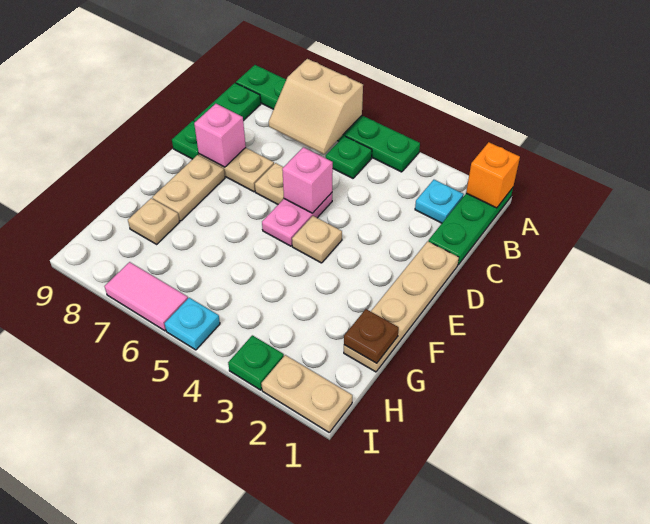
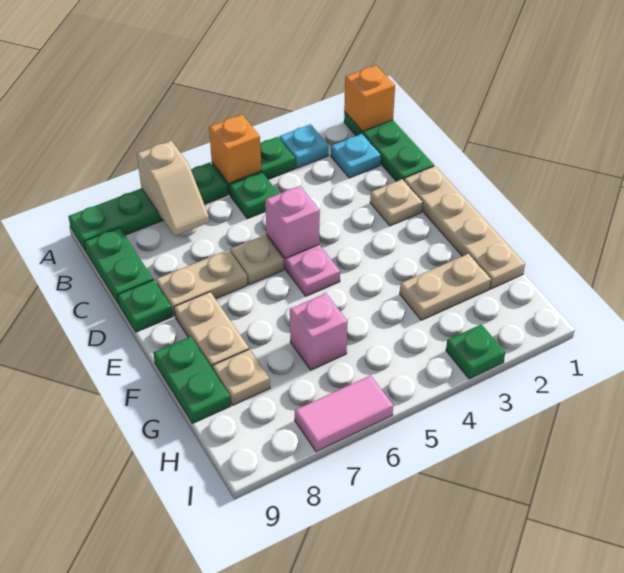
none -> orange 1x1 brick [209,115,261,183]
tan 2x2 slope [269,59,363,154] -> tan 1x2 slope [137,141,209,236]
pink 1x1 brick [194,104,246,167] -> pink 1x1 brick moved to [290,293,348,370]
tan 1x1 plate [292,216,342,263] -> tan 1x1 plate moved to [370,179,423,226]
none -> green 1x2 plate [153,337,231,423]
brown 1x1 plate [344,309,399,363] -> none
tan 1x2 plate [261,355,352,432] -> tan 1x2 plate moved to [400,254,491,320]
cyan 1x1 plate [165,298,220,350] -> cyan 1x1 plate moved to [279,124,328,168]

